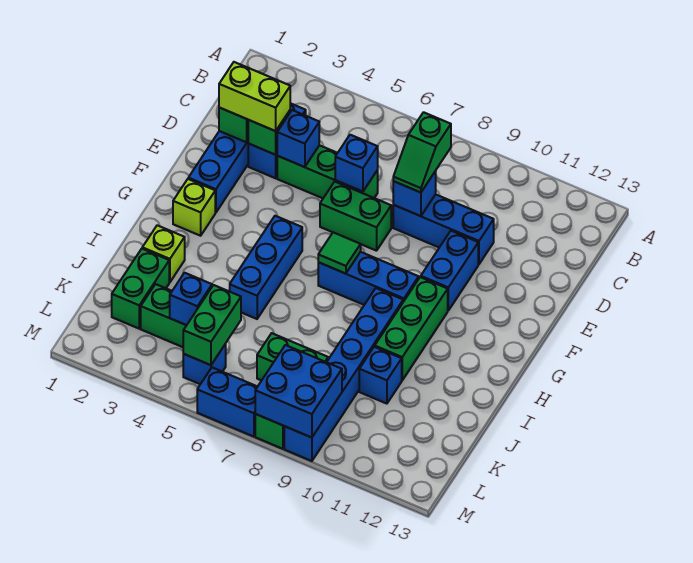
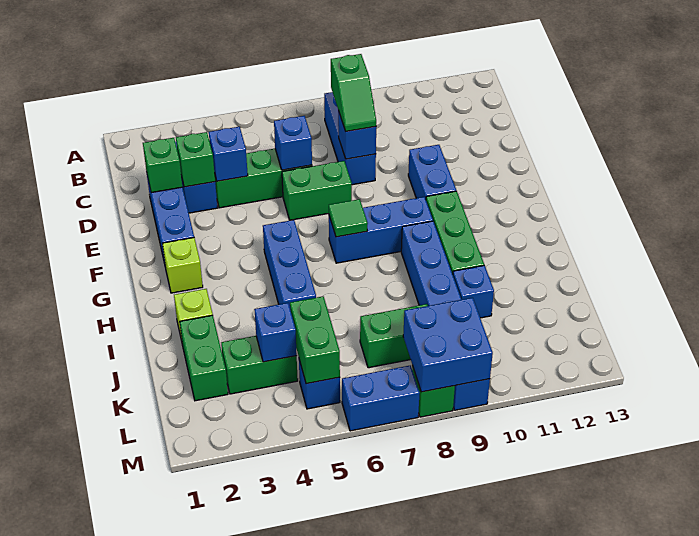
lime 1x2 brick [219,62,290,131] -> none
blue 1x3 brick [393,194,494,264] -> blue 1x3 brick turned to [324,92,376,185]

